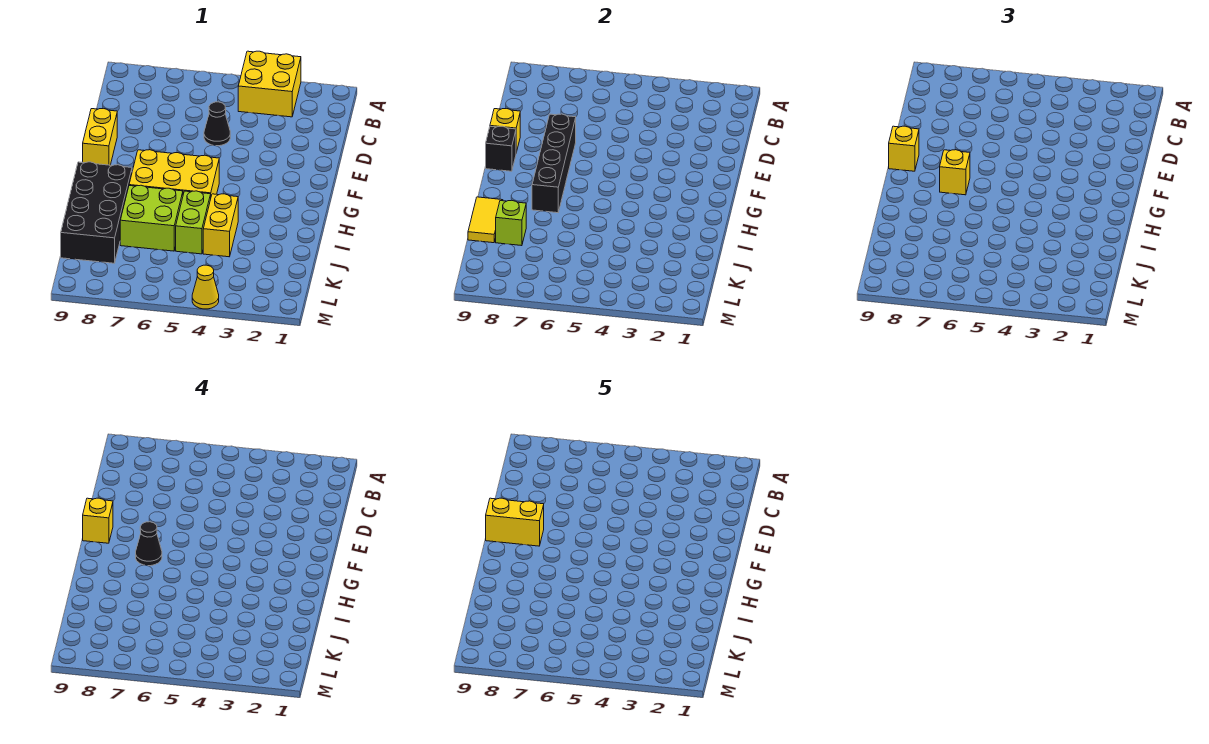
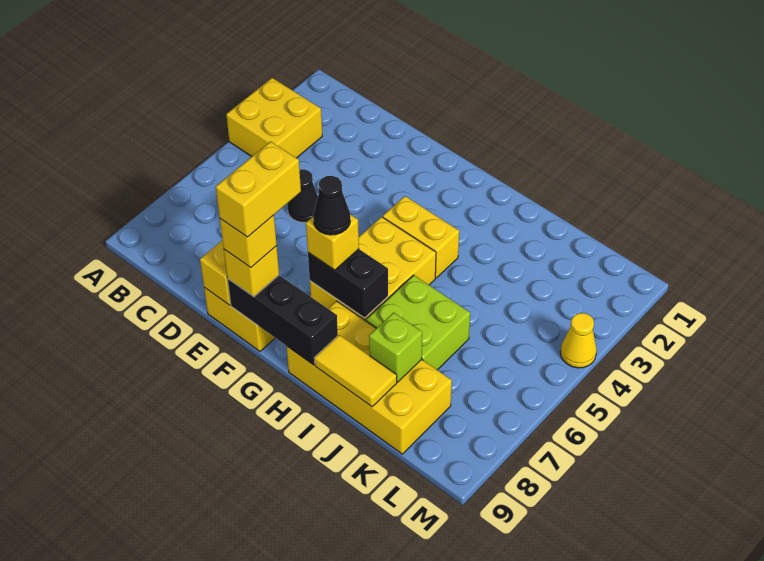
black 1x4 brick [532,114,576,213] -> black 1x2 brick [308,249,388,318]
black 1x1 brick [486,126,516,171] -> black 1x3 brick [228,275,338,365]
black 2x4 brick [61,162,132,263] -> yellow 2x4 brick [287,301,452,454]
yellow 1x2 brick [203,194,238,257] -> yellow 1x2 brick moved to [383,196,459,278]
lime 1x2 brick [176,191,211,254] -> none

